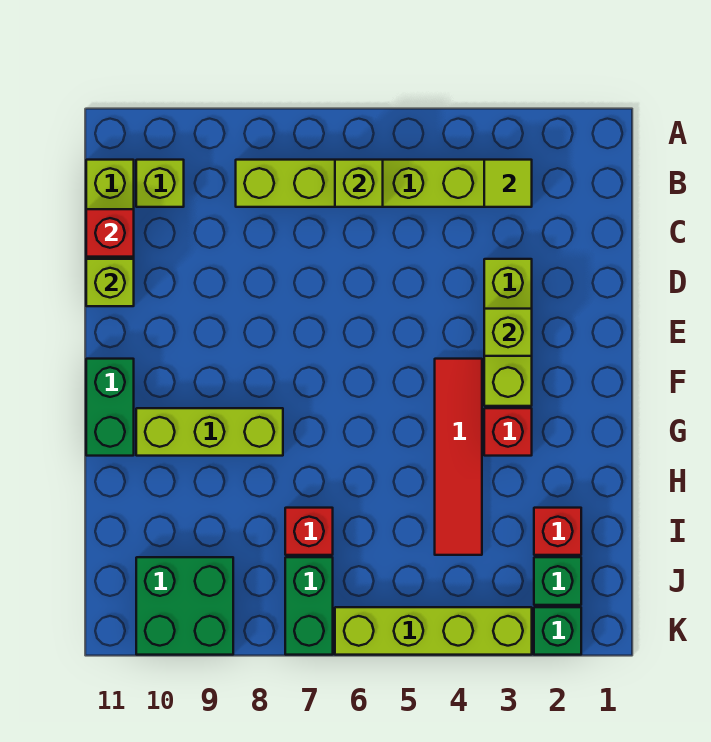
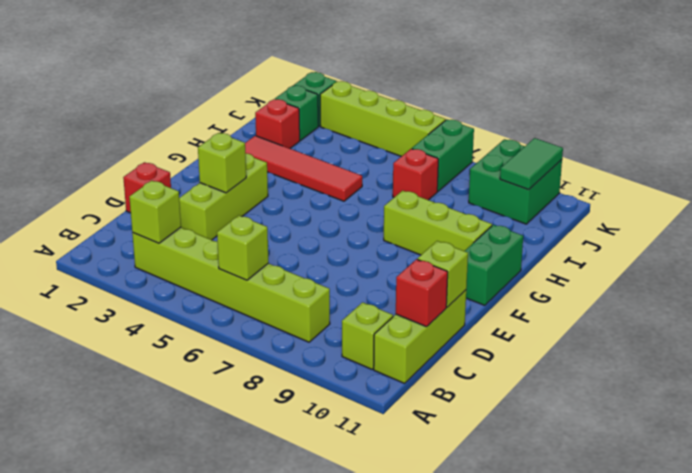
lime 1x1 tile [484,160,532,207] -> lime 1x1 brick [129,181,181,243]
red 1x4 tile [435,359,482,555] -> red 1x4 tile turned to [245,136,362,201]
red 1x1 brick [484,408,532,456] -> red 1x1 brick moved to [123,162,171,213]
none -> green 1x2 tile [500,138,563,190]

